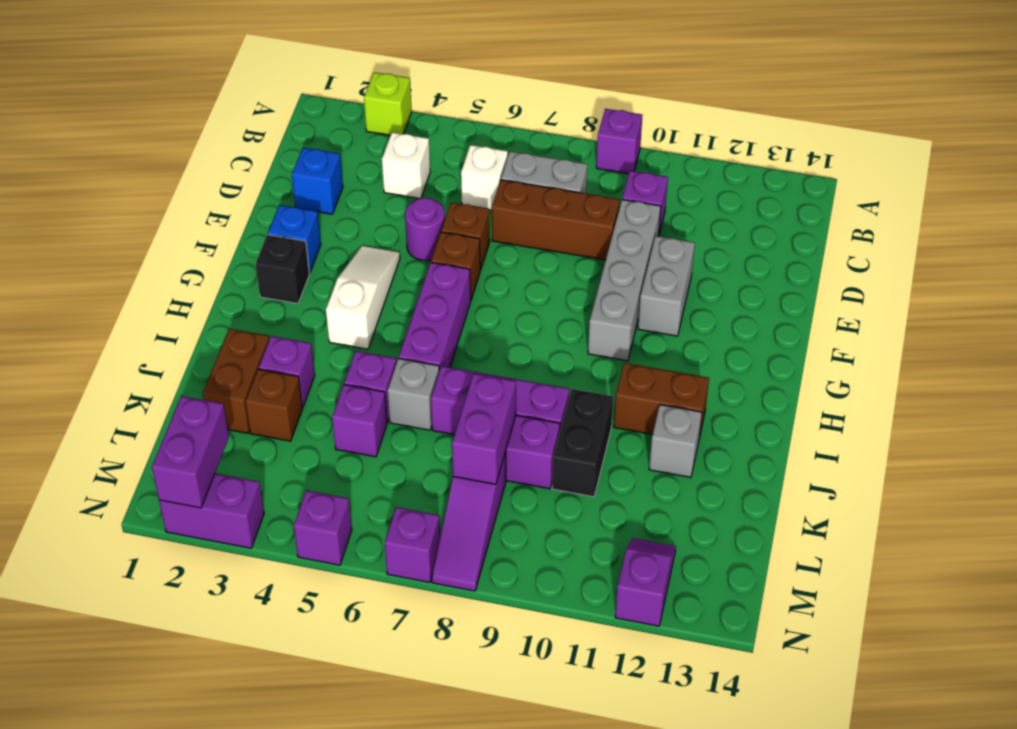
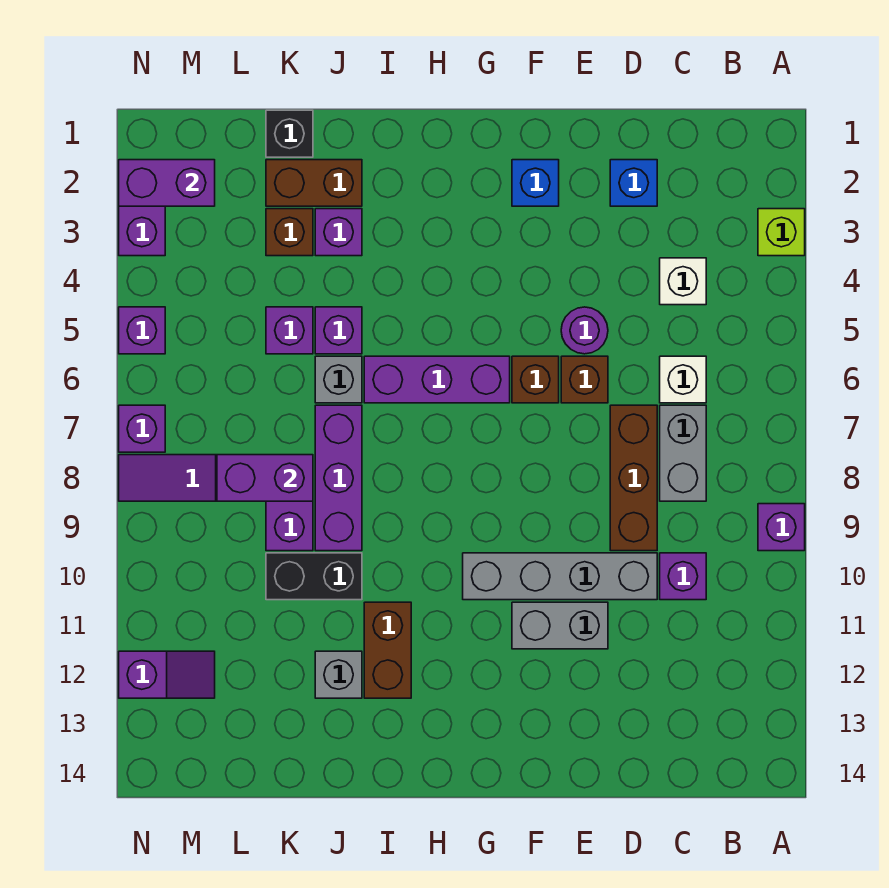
white 1x3 slope [326,246,400,349] -> none
black 1x1 brick [256,235,309,304] -> black 1x1 brick moved to [266,110,313,157]

